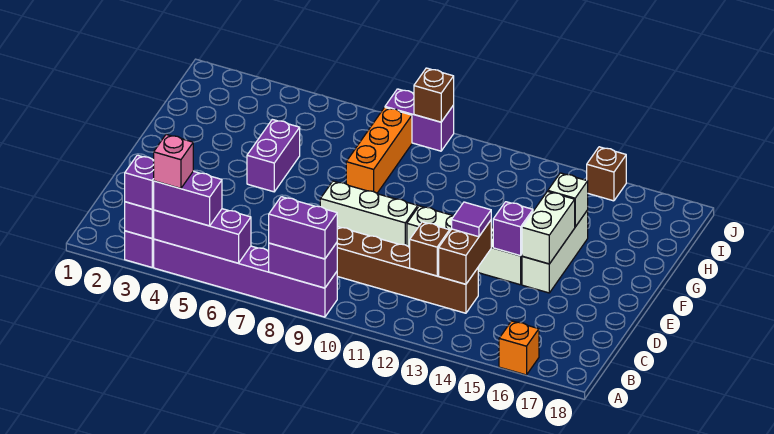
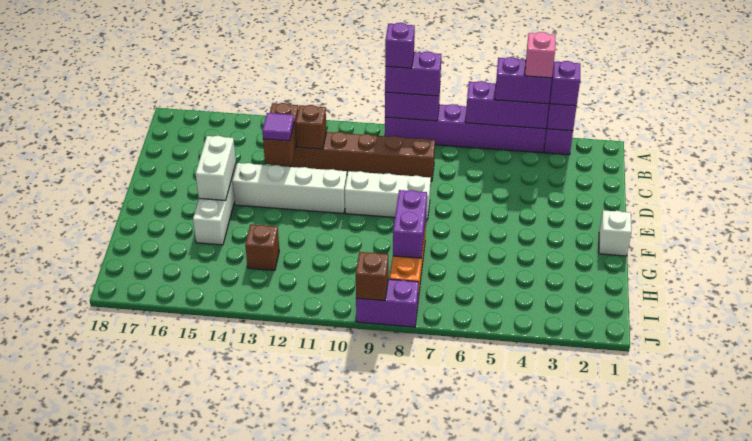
orange 1x1 brick [499,321,539,375] -> none
purple 1x1 brick [493,202,533,256] -> purple 1x1 brick moved to [385,23,415,68]
purple 1x2 brick [247,119,300,192] -> purple 1x2 brick moved to [393,190,427,258]
white 1x1 brick [548,173,588,227] -> white 1x1 brick moved to [599,210,631,256]
brown 1x1 brick [587,147,626,201] -> brown 1x1 brick moved to [245,224,279,271]

